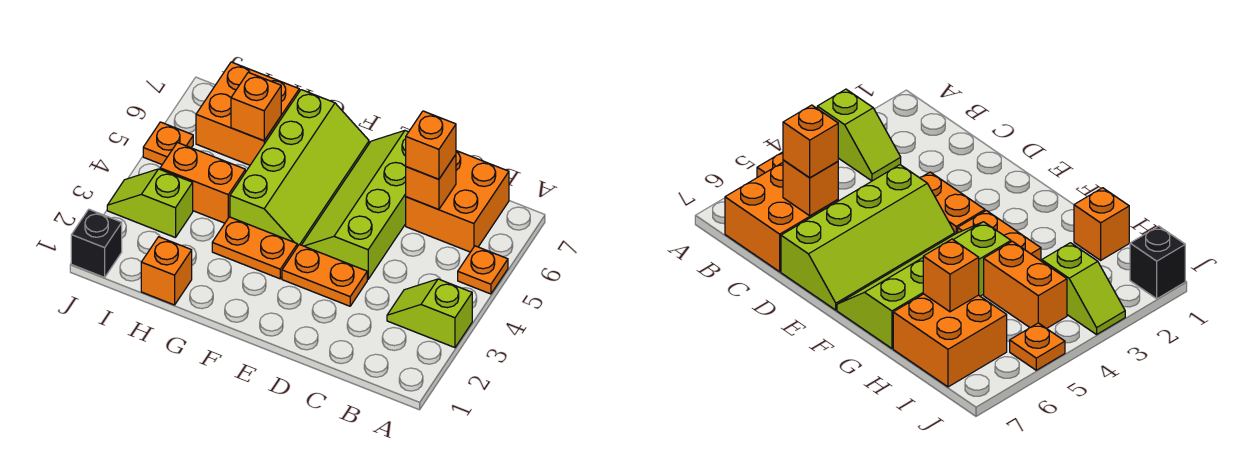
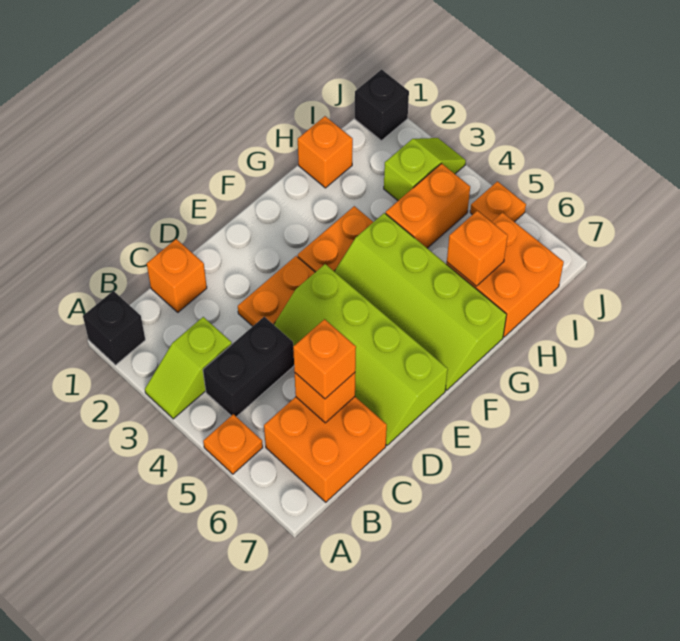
none -> black 1x1 brick [83,291,145,365]
lime 1x2 slope [387,279,472,348] -> lime 1x2 slope turned to [145,317,232,419]
none -> black 1x2 brick [203,317,294,417]
none -> orange 1x1 brick [147,239,207,312]
lime 2x4 slope [302,131,408,279] -> lime 2x4 slope turned to [274,264,448,445]

